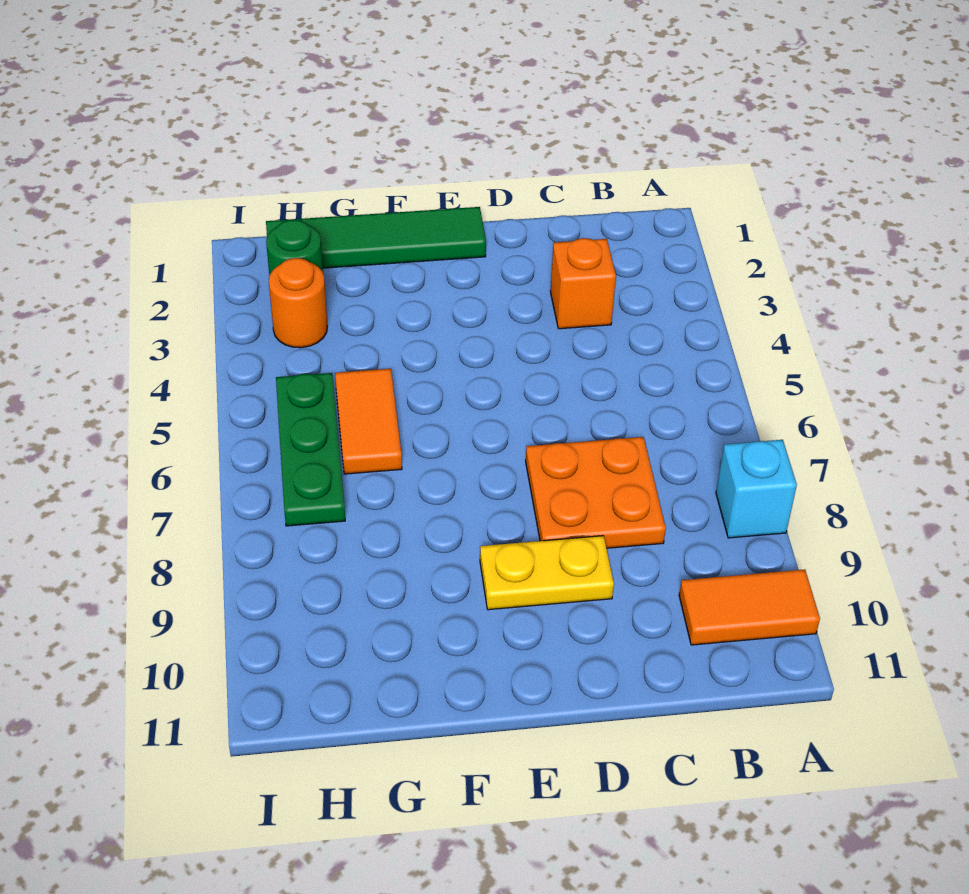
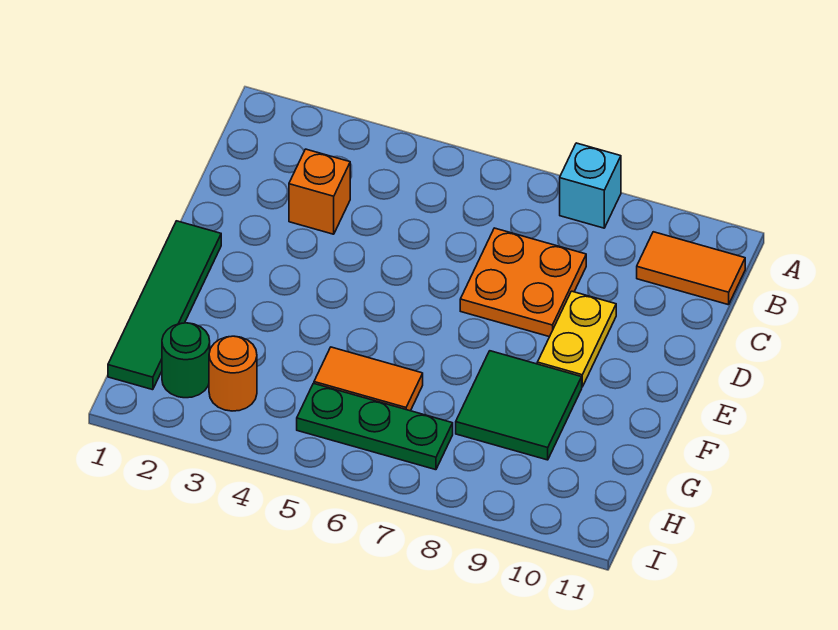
orange 1x2 tile [679,569,820,645] -> orange 1x2 tile turned to [637,232,745,305]
none -> green 2x2 tile [456,351,582,460]

